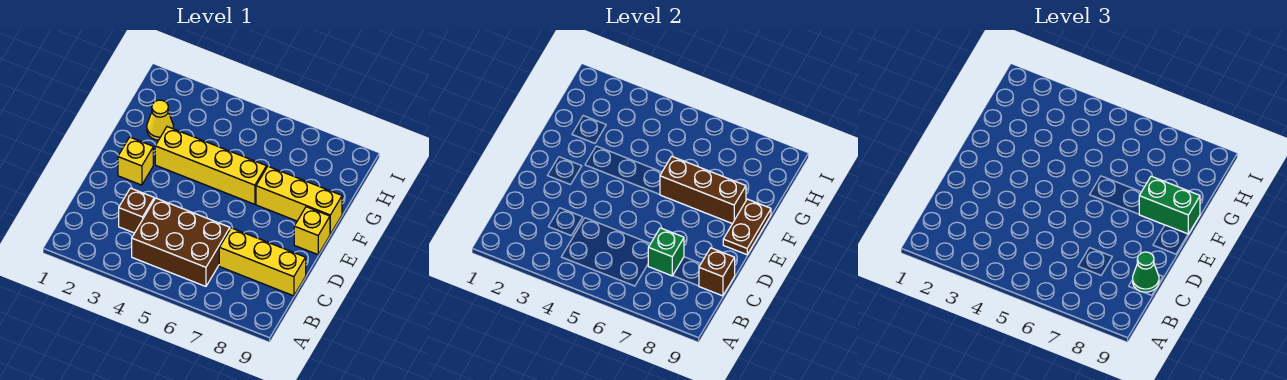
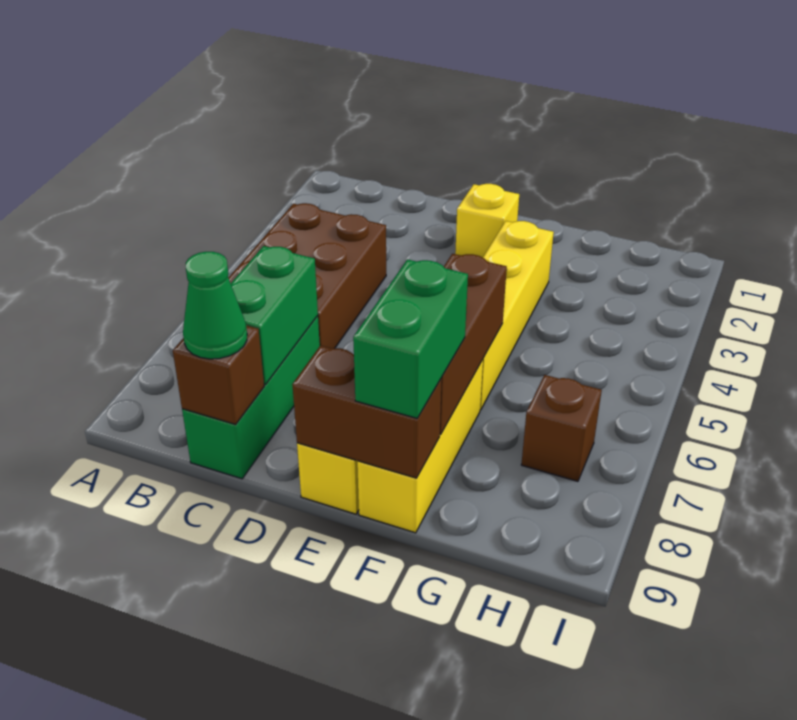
brown 1x1 brick [119,188,154,233] -> brown 1x1 brick moved to [521,375,602,481]
yellow 1x3 brick [219,228,306,296] -> green 1x3 brick [182,316,320,479]
green 1x1 brick [648,228,684,276] -> green 1x2 brick [231,246,318,385]
brown 1x2 plate [723,199,771,255] -> brown 1x2 brick [292,345,442,478]
yellow 1x1 cone [147,100,173,140] -> none

